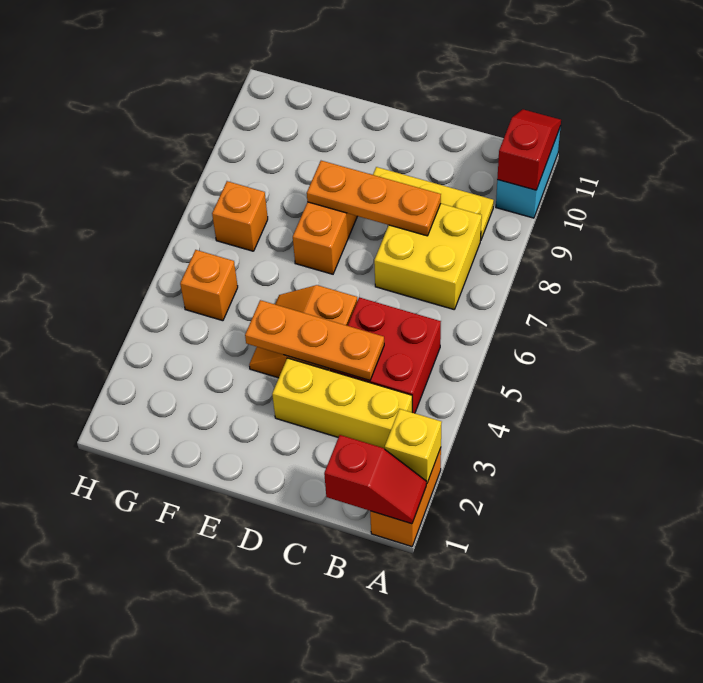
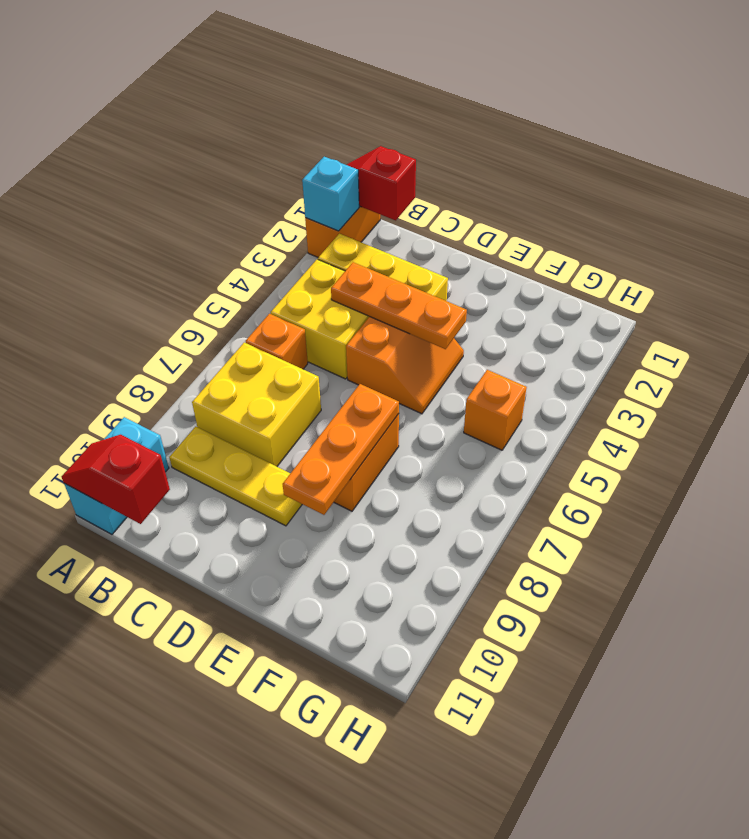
yellow 1x1 brick [385,409,442,484] -> cyan 1x1 brick [302,157,359,231]
red 1x2 slope [497,109,561,190] -> red 1x2 slope turned to [62,435,170,524]
red 2x2 brick [330,297,441,413] -> yellow 2x2 brick [271,259,369,379]
orange 1x3 plate [307,161,441,236] -> orange 1x3 plate turned to [283,384,399,515]
orange 1x1 brick [212,181,268,251] -> orange 1x1 brick moved to [246,314,308,369]

